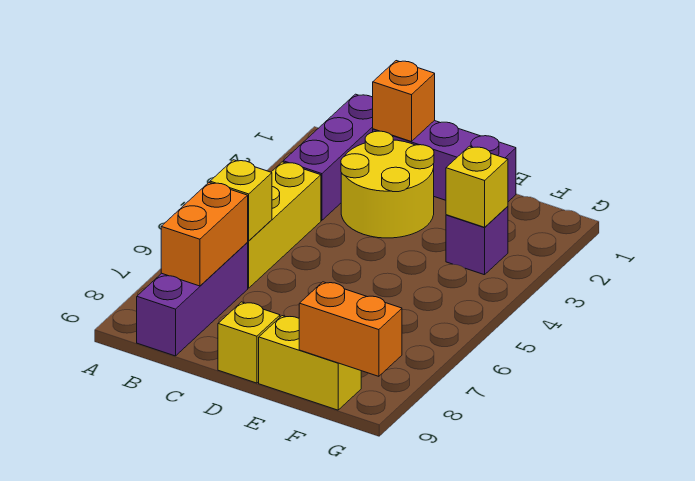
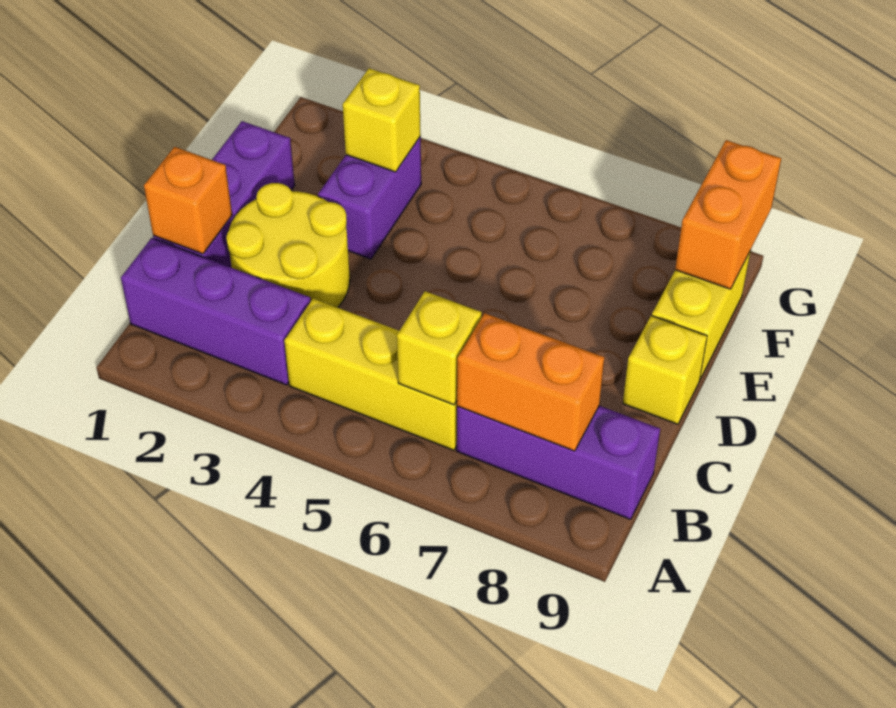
purple 1x1 brick [446,206,508,275] -> purple 1x2 brick [318,137,421,259]

